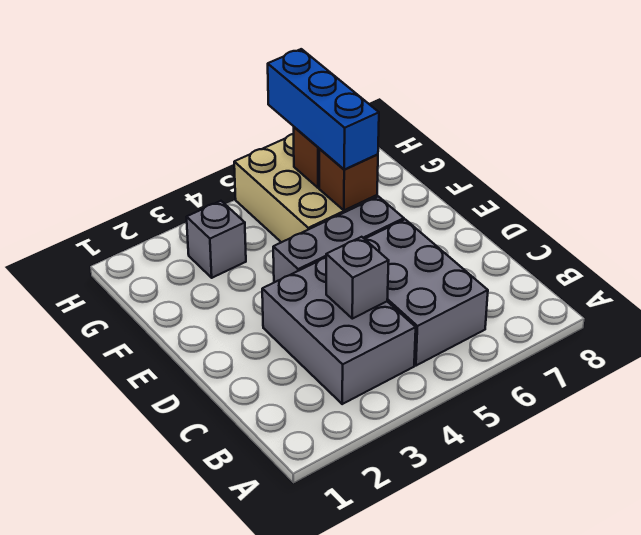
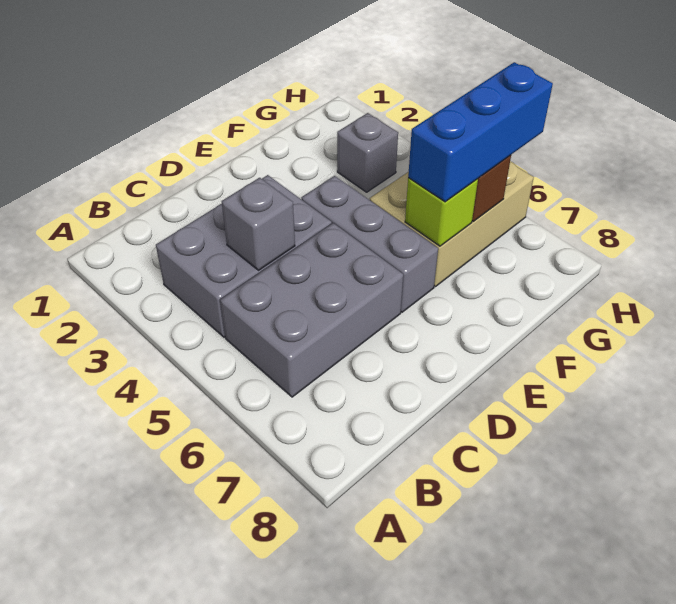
brown 1x1 brick [319,149,378,211] -> lime 1x1 brick [405,178,478,246]

